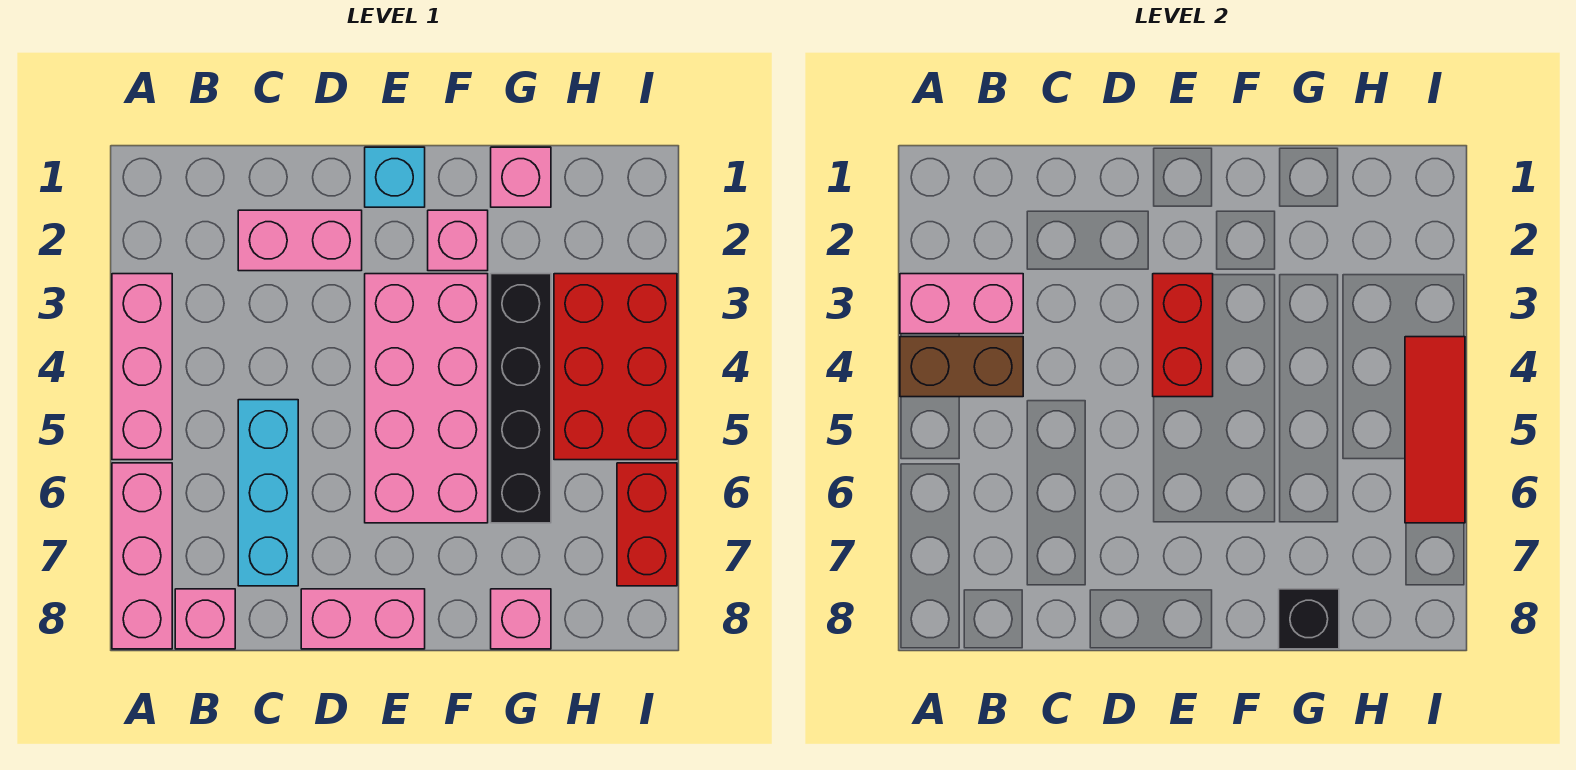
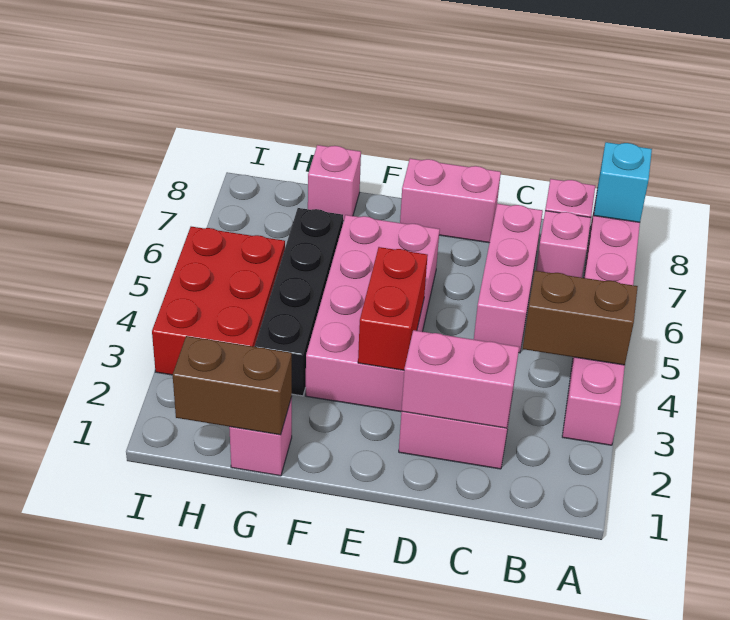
pink 1x2 brick [900,274,1023,334] -> pink 1x2 brick moved to [402,330,519,428]
cyan 1x3 brick [238,400,298,586] -> pink 1x3 brick [474,204,543,353]
cyan 1x1 brick [365,147,425,207] -> cyan 1x1 brick moved to [594,142,652,222]
pink 1x1 brick [428,210,488,271] -> pink 1x1 brick moved to [536,211,591,278]
none -> brown 1x2 brick [173,336,292,435]
black 1x1 brick [1279,589,1339,649] -> none
red 1x3 tile [1405,337,1465,523] -> none
red 1x2 brick [617,463,677,586] -> none

